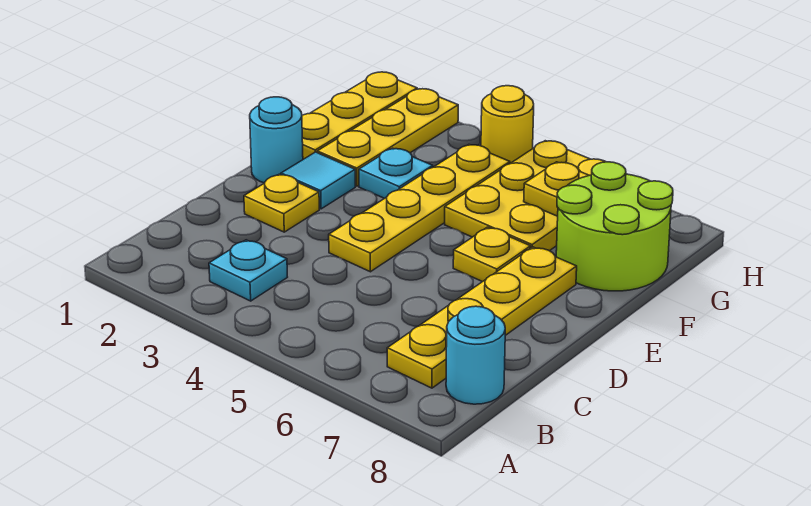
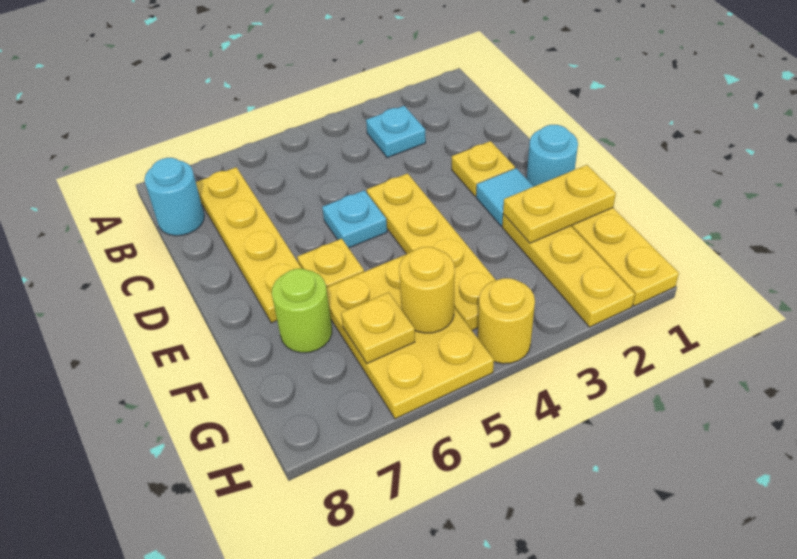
none -> yellow 1x2 plate [503,165,616,243]
cyan 1x1 plate [359,148,433,198] -> cyan 1x1 plate moved to [322,190,387,248]
lime 2x2 round brick [556,162,673,291] -> lime 1x1 round brick [272,269,332,353]
none -> yellow 1x1 round brick [399,247,455,333]

